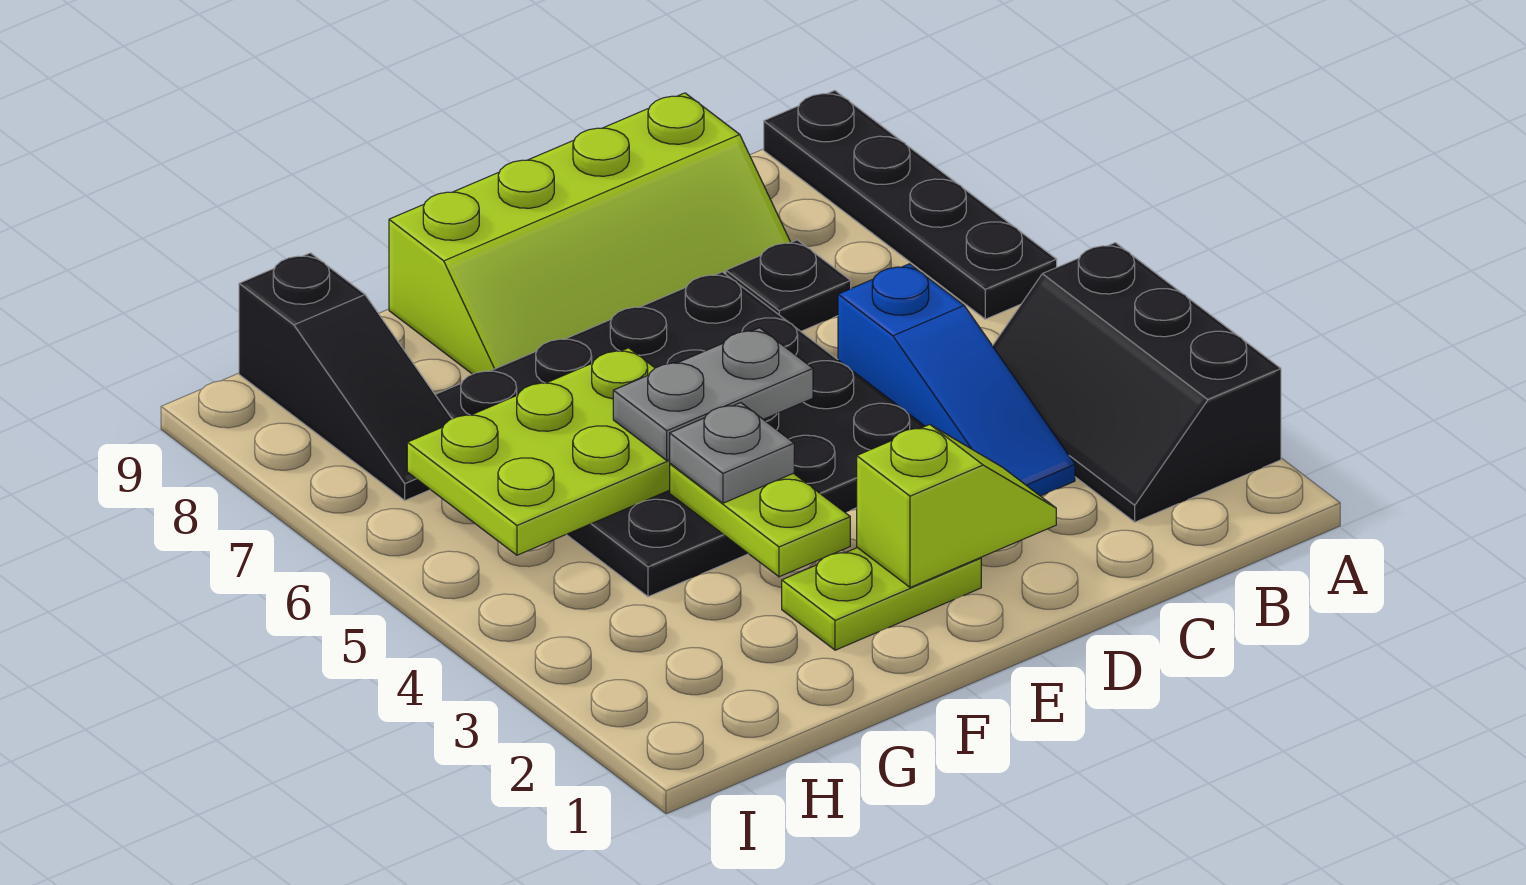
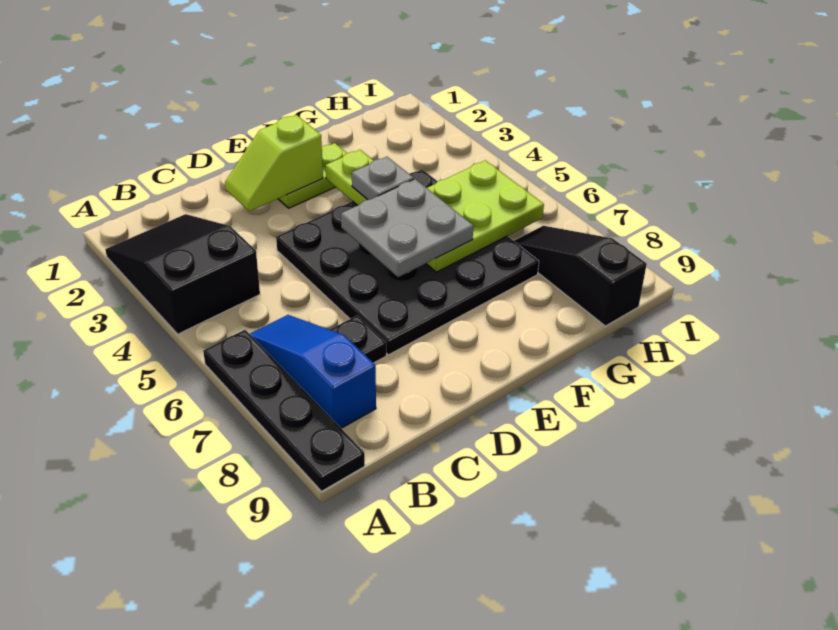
black 2x3 slope [992,243,1281,522] -> black 2x3 slope turned to [105,214,260,334]
blue 1x3 slope [838,264,1075,496] -> blue 1x3 slope moved to [250,315,376,428]
lime 2x4 slope [389,93,791,374] -> none
grey 1x2 plate [613,328,813,460] -> grey 2x2 plate [341,179,473,277]

